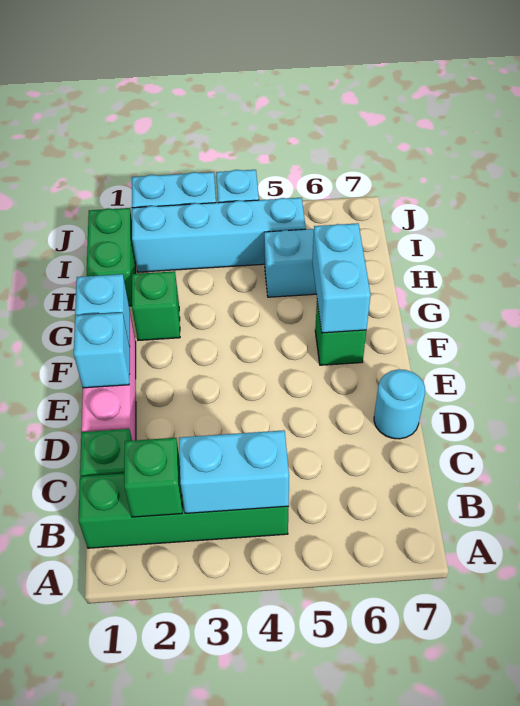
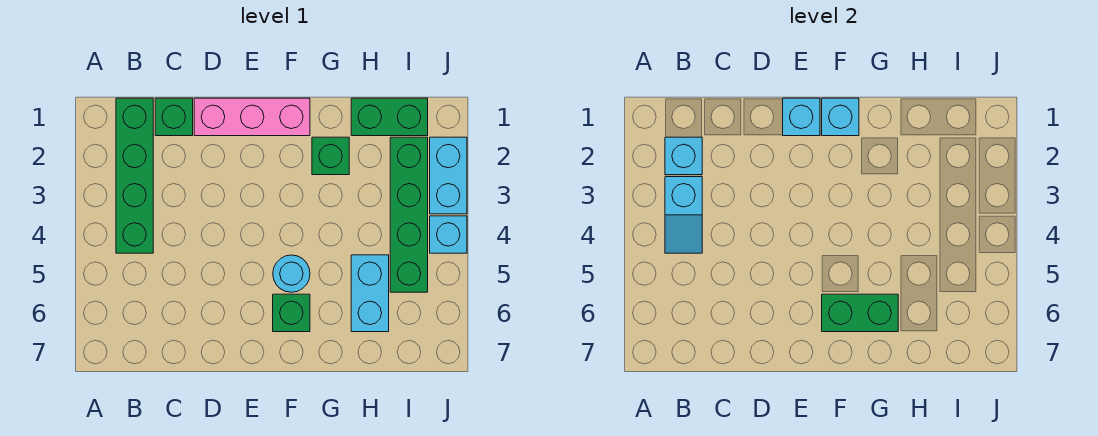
green 1x1 brick [124,438,182,517] -> cyan 1x1 brick [665,137,702,175]
cyan 1x2 brick [179,430,289,513] -> cyan 1x2 slope [665,177,702,253]
cyan 1x1 round brick [374,369,425,439] -> cyan 1x1 round brick moved to [273,255,310,292]
cyan 1x2 brick [312,223,371,333] -> green 1x2 brick [822,294,898,332]
cyan 1x4 brick [132,198,306,272] -> green 1x4 brick [390,137,428,292]

